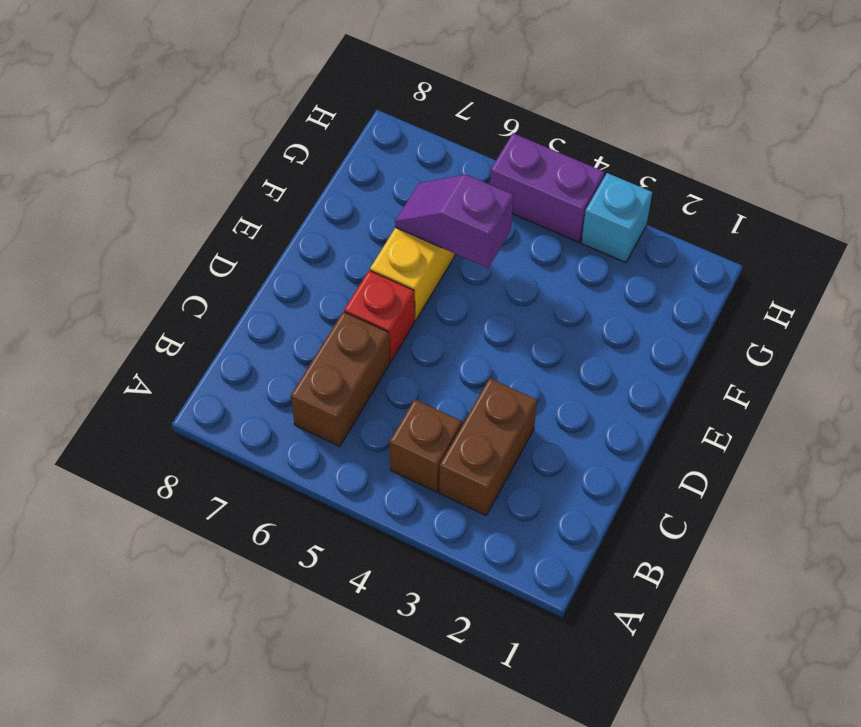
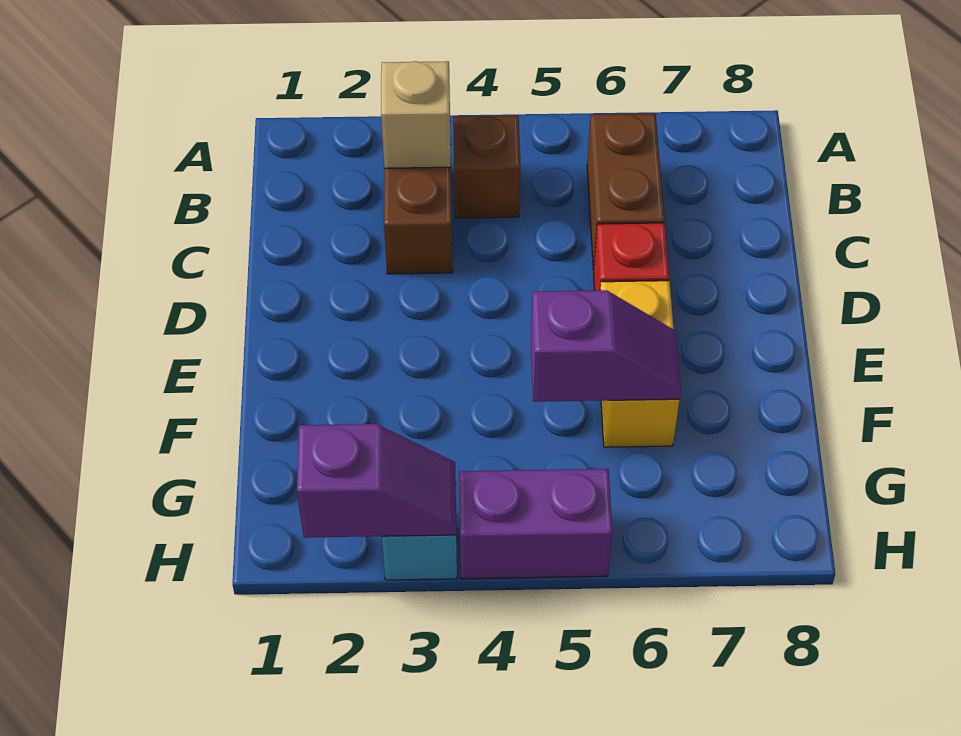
none -> tan 1x1 brick [381,61,451,168]
none -> purple 1x2 slope [297,424,456,538]

